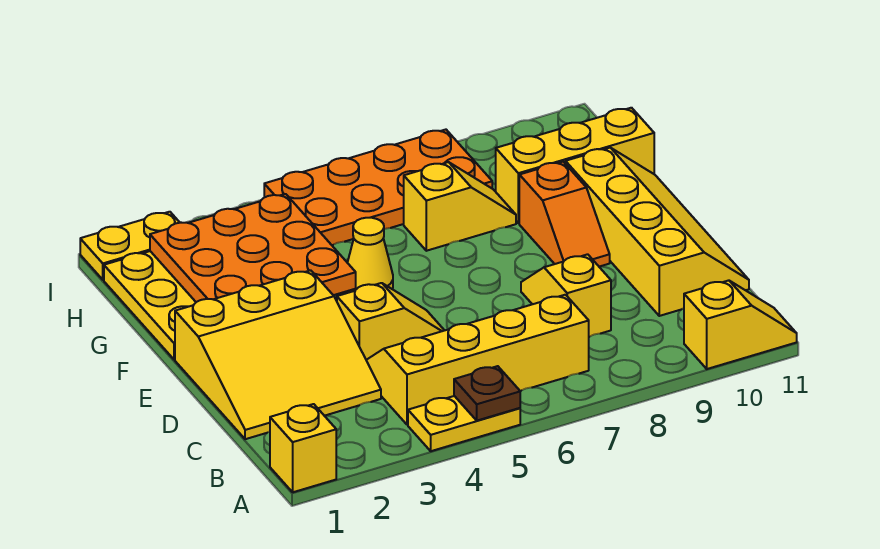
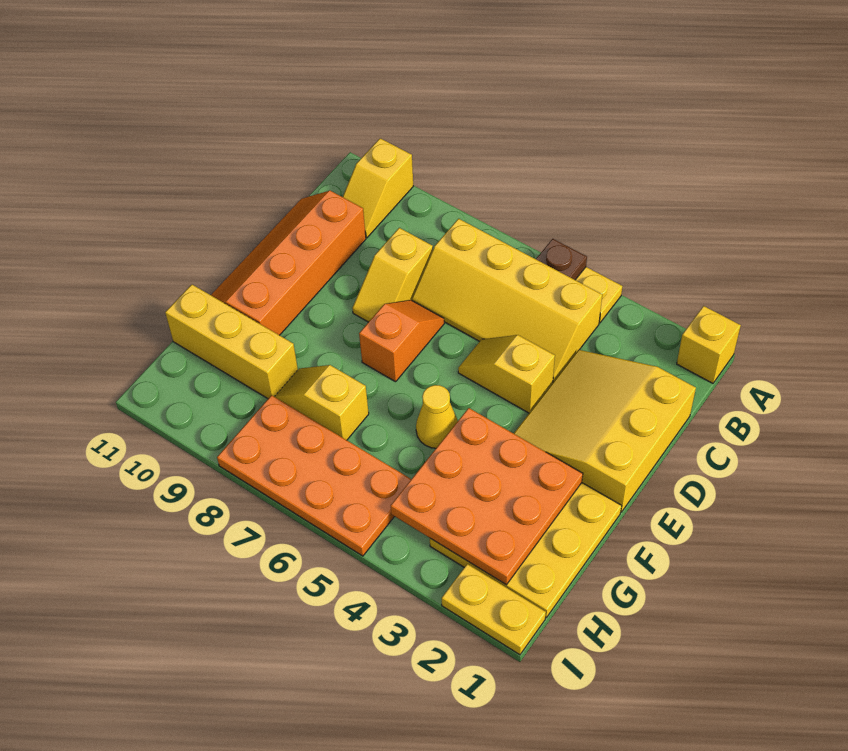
yellow 1x2 slope [684,280,797,369] -> yellow 1x2 slope turned to [343,138,413,238]
yellow 3x3 slope [175,270,381,439] -> yellow 3x3 slope turned to [514,350,696,512]
yellow 2x4 slope [566,148,749,316] -> orange 2x4 slope [211,191,366,335]
orange 1x2 slope [519,162,610,267] -> orange 1x2 slope moved to [359,300,444,382]

